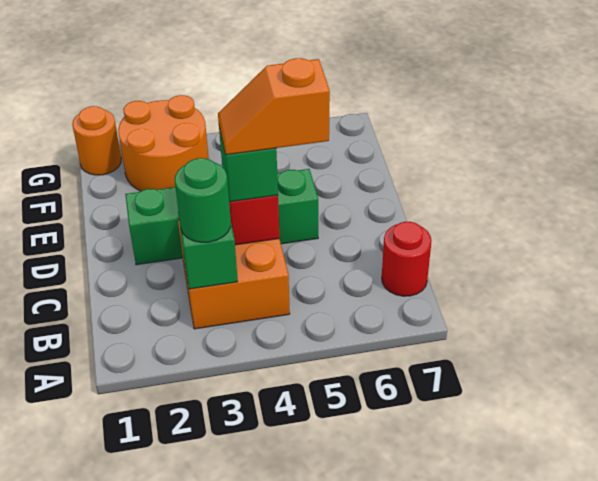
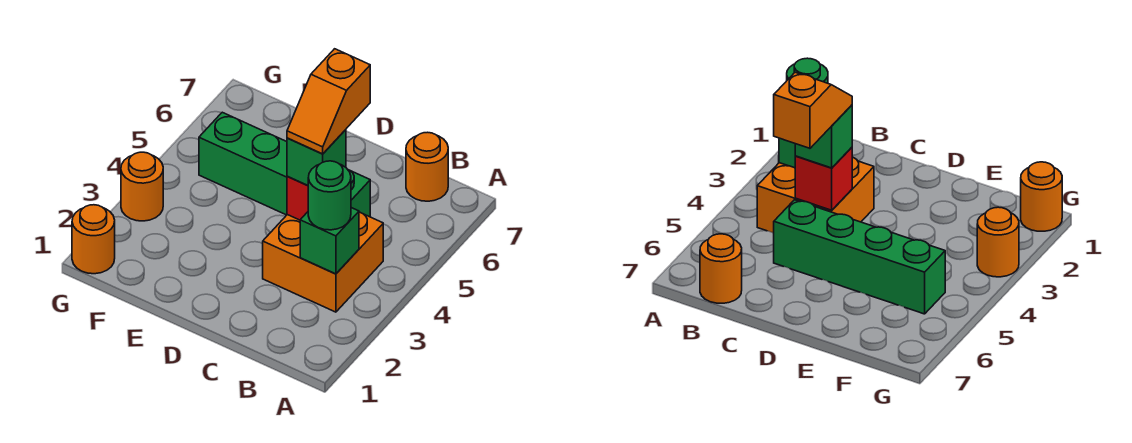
red 1x1 round brick [382,222,431,296] -> orange 1x1 round brick [406,132,448,201]
green 1x4 brick [125,169,318,265] -> green 1x4 brick turned to [199,112,370,217]
orange 2x2 round brick [118,95,209,191] -> orange 1x1 round brick [121,152,163,221]

